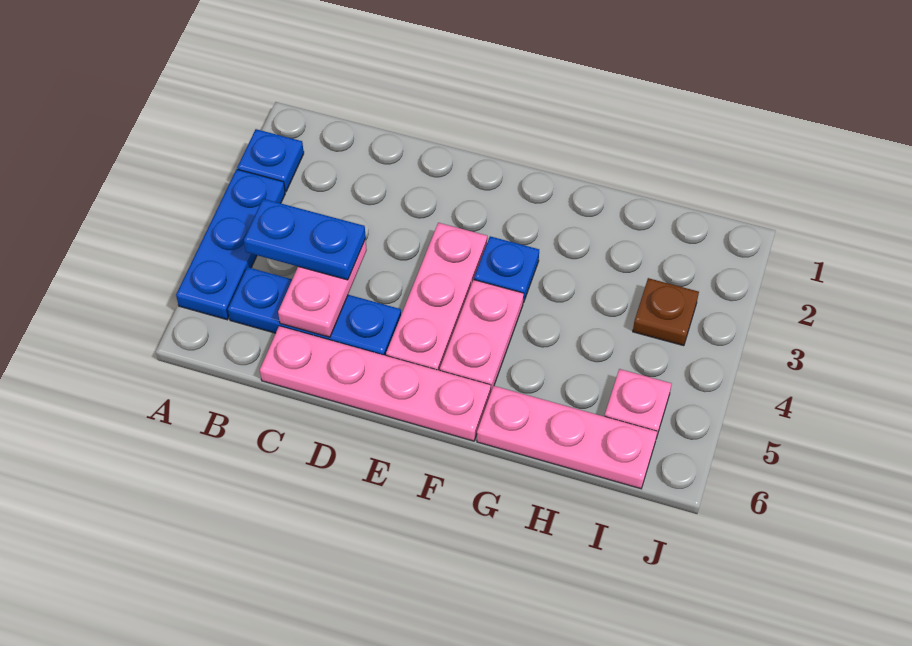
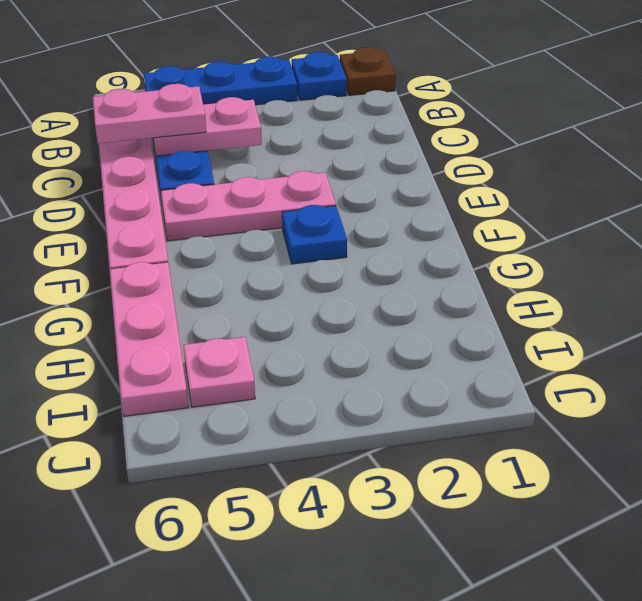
blue 1x2 plate [244,199,366,280] -> none
pink 1x2 plate [440,280,524,391] -> pink 1x2 plate moved to [93,84,206,143]
brown 1x1 plate [633,278,699,346] -> brown 1x1 plate moved to [340,47,396,95]

